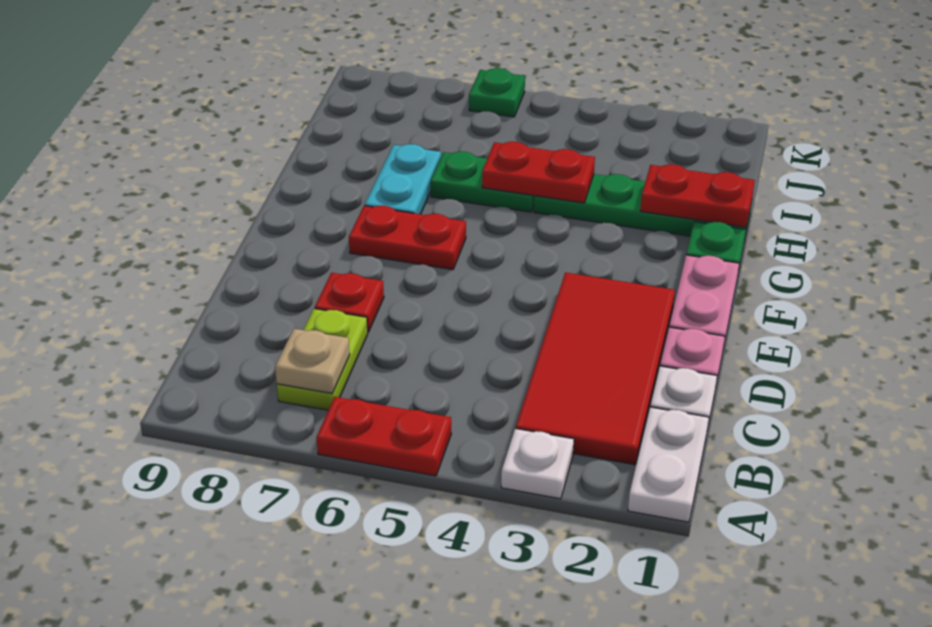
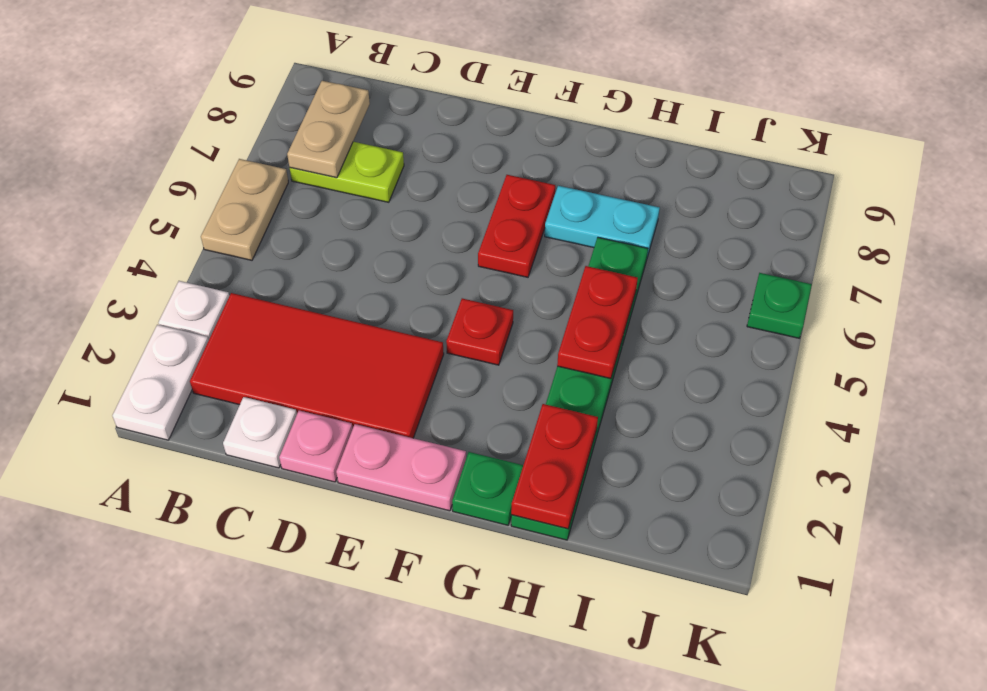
white 1x2 plate [628,407,709,522] -> white 1x2 plate turned to [112,325,209,440]
red 1x2 plate [316,397,451,476] -> tan 1x2 plate [201,159,288,260]
tan 1x1 plate [275,329,350,393] -> tan 1x2 plate [287,81,370,178]
red 1x1 plate [315,273,384,332] -> red 1x1 plate moved to [446,298,513,365]

